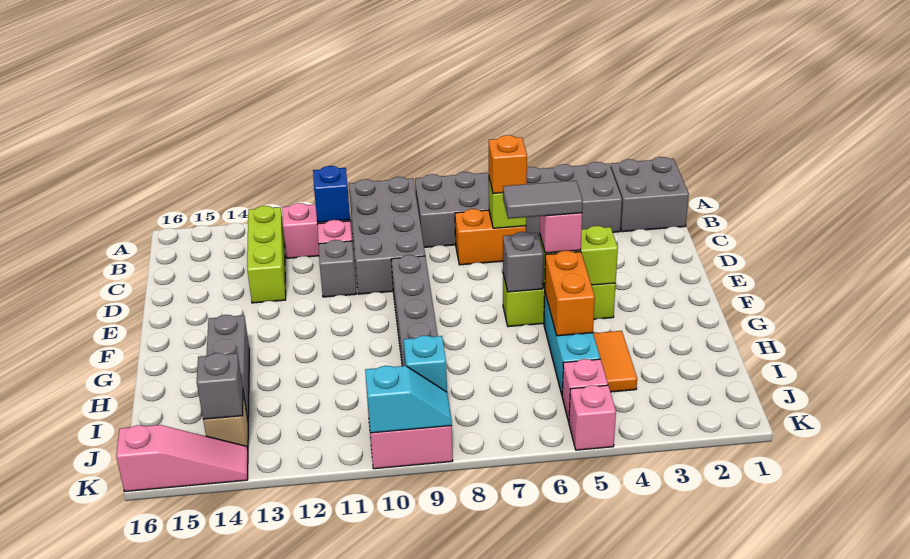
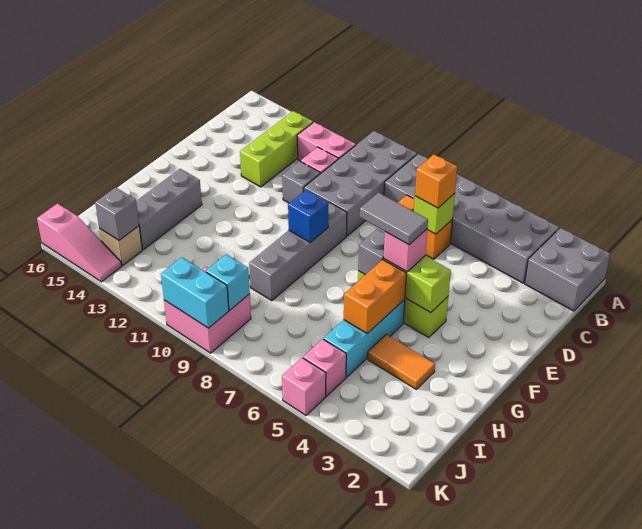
blue 1x1 brick [313,166,350,222] -> blue 1x1 brick moved to [288,190,328,242]
orange 1x2 tile [593,331,637,392] -> orange 1x2 tile turned to [368,335,435,389]
cyan 1x2 slope [365,366,452,433] -> cyan 1x2 brick [161,257,229,328]

